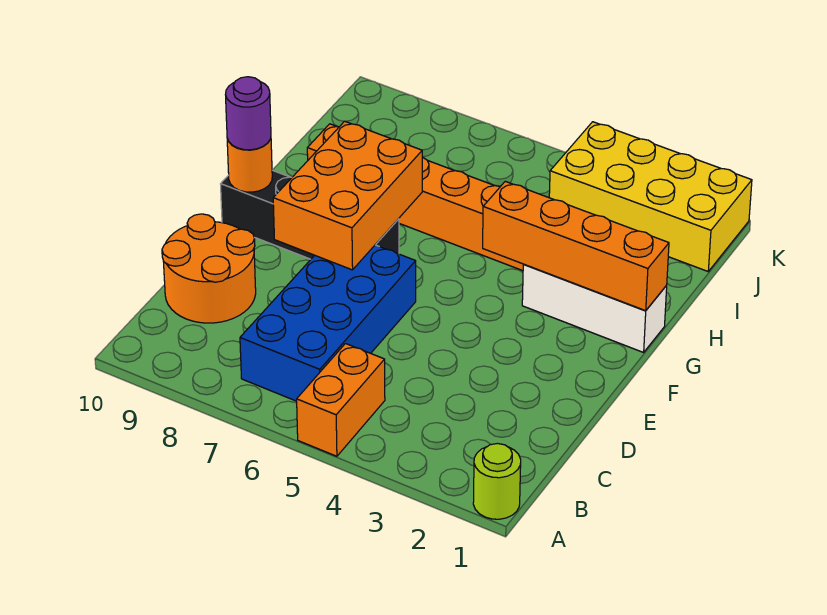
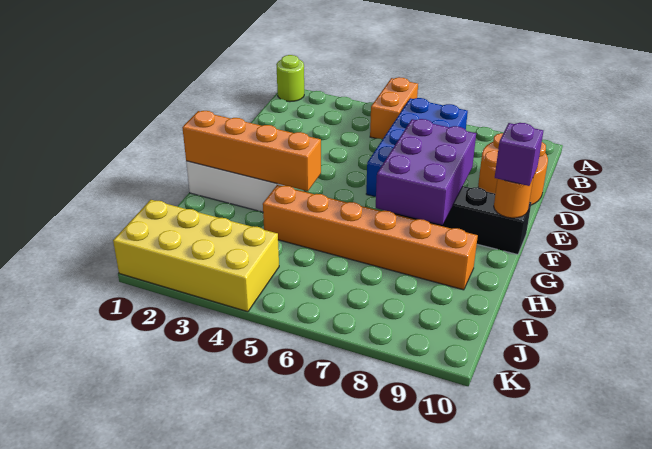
orange 2x3 brick [273,121,422,270] -> purple 2x3 brick [376,119,476,225]
purple 1x1 round brick [225,77,271,150] -> purple 1x1 brick [495,123,543,186]

